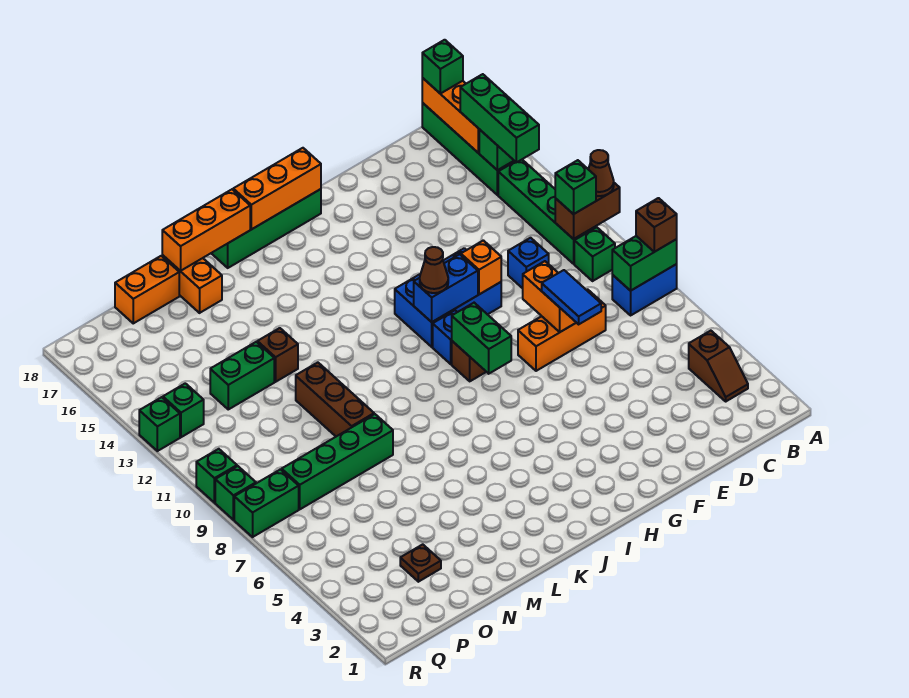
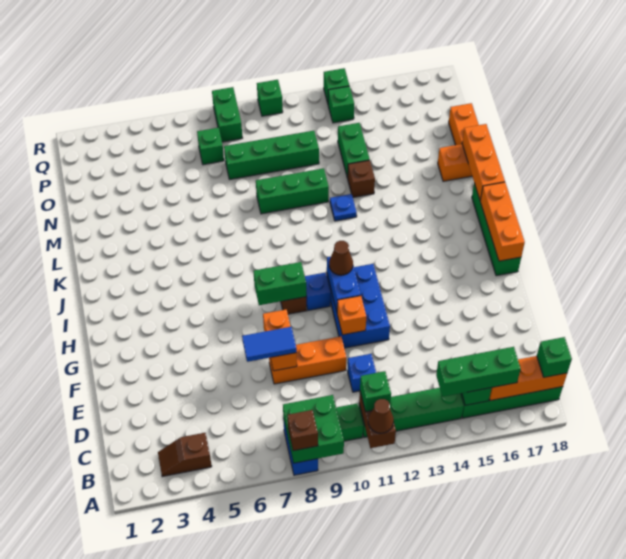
green 1x2 brick [612,236,677,291] -> green 2x2 brick [283,395,344,463]
orange 1x3 brick [518,289,606,371] -> orange 1x3 brick turned to [269,336,347,384]
orange 1x2 brick [523,261,576,332] -> orange 1x2 brick turned to [263,310,297,371]
none -> blue 1x1 plate [330,194,357,221]
green 1x4 brick [282,414,393,509] -> green 1x4 brick turned to [224,131,319,179]
brown 1x3 brick [296,363,374,436] -> green 1x3 brick [256,168,329,214]
brown 1x1 plate [400,544,441,582] -> none
green 1x1 brick [215,466,256,520] -> green 1x1 brick moved to [197,128,224,165]

